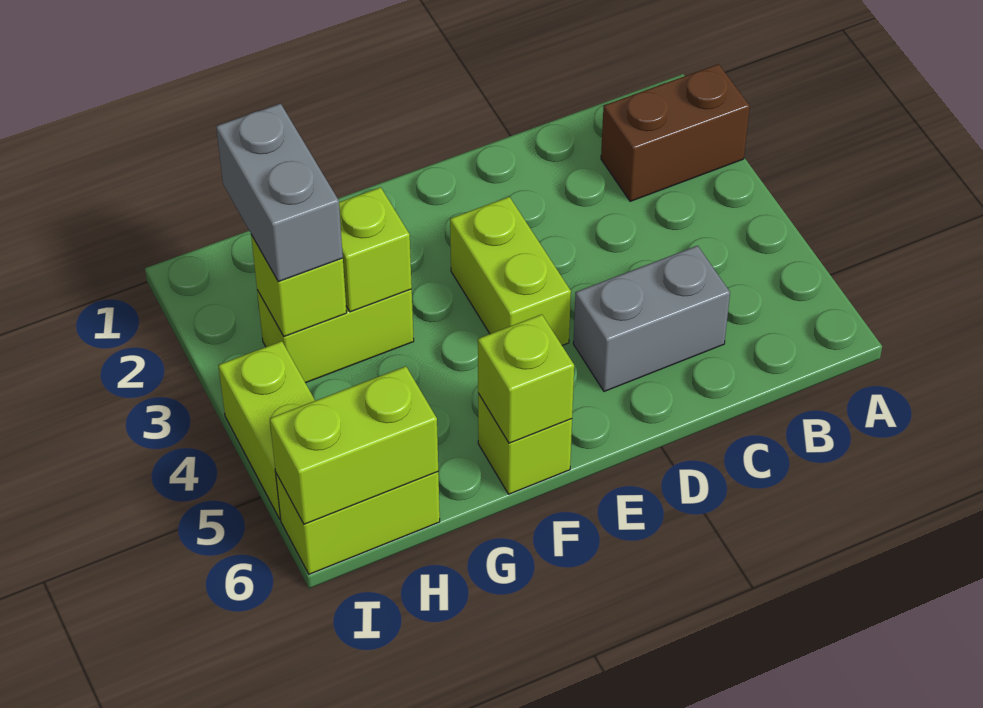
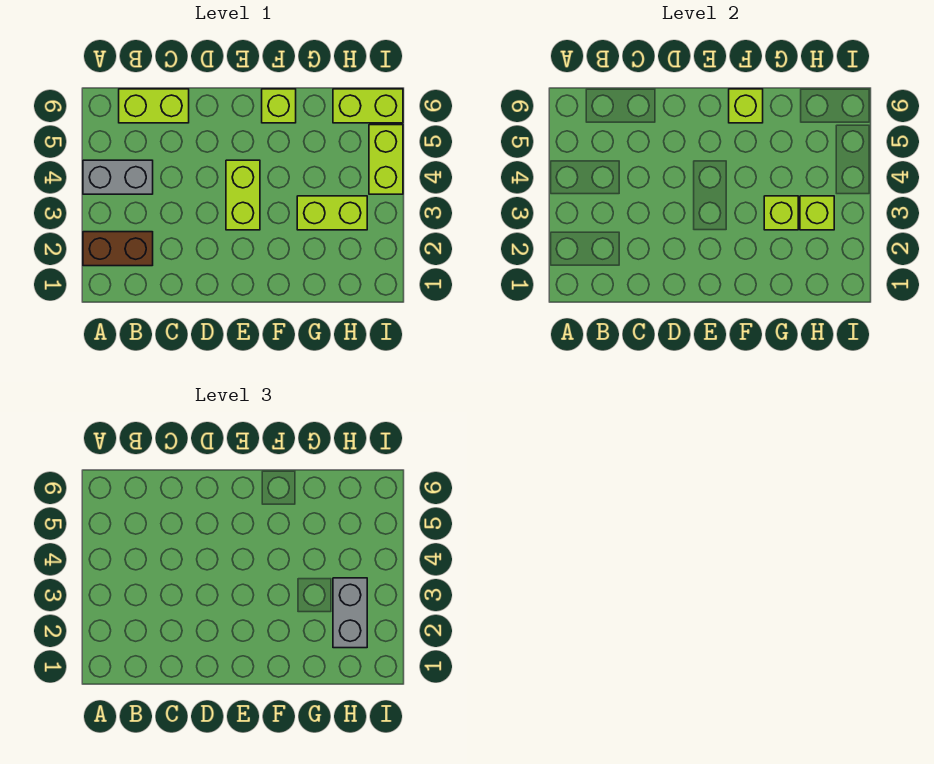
grey 1x2 brick [573,246,730,391] -> grey 1x2 brick moved to [83,160,153,194]
lime 1x2 brick [270,366,438,524] -> lime 1x2 brick moved to [119,89,189,123]

